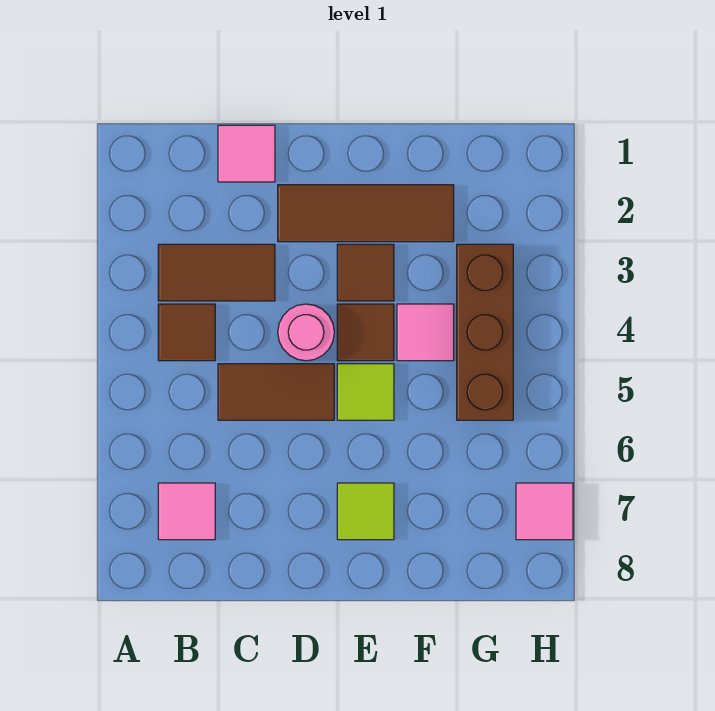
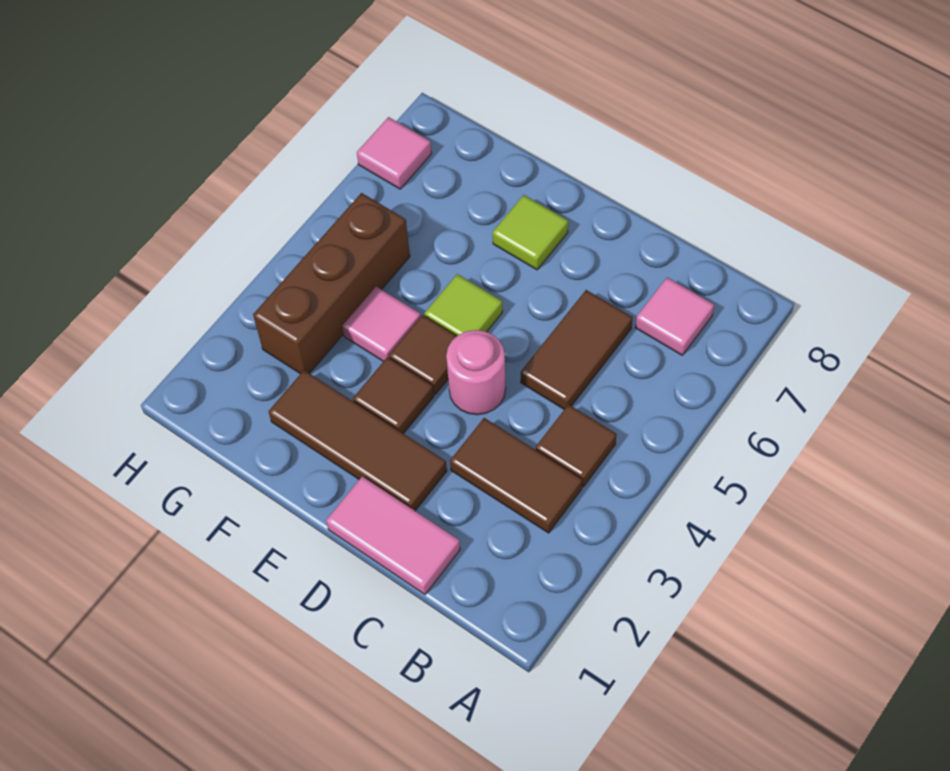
pink 1x1 tile [218,125,275,182] -> pink 1x2 tile [326,476,460,595]
brown 1x2 tile [218,364,334,420] -> brown 1x2 tile turned to [521,290,633,409]

